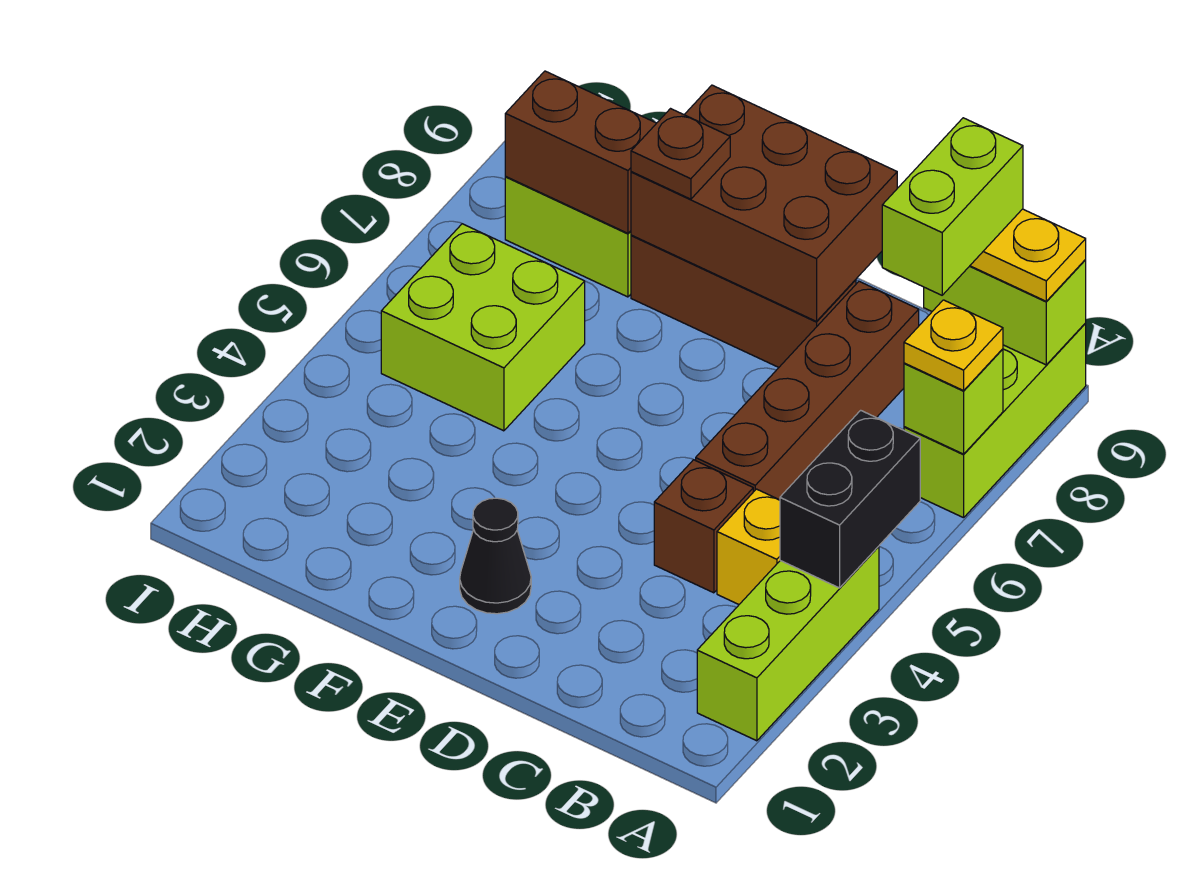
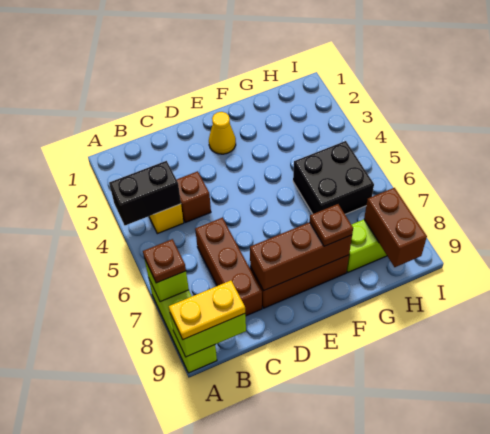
lime 1x3 brick [697,546,879,741] -> none
black 1x2 brick [780,410,920,588] -> black 1x2 brick turned to [109,161,181,225]
yellow 1x1 plate [904,300,1003,391] -> brown 1x1 plate [143,239,186,283]
lime 1x2 brick [882,118,1023,295] -> none
brown 1x4 brick [696,281,919,500] -> brown 1x3 brick [195,217,262,316]
brown 2x3 brick [631,85,897,321] -> brown 1x3 brick [250,222,352,291]
black 1x1 cone [460,498,531,614] -> yellow 1x1 cone [209,112,236,154]
lime 2x2 brick [381,224,585,431] -> black 2x2 brick [293,141,374,214]
brown 1x2 brick [505,71,656,233] -> brown 1x2 brick turned to [364,188,427,267]

